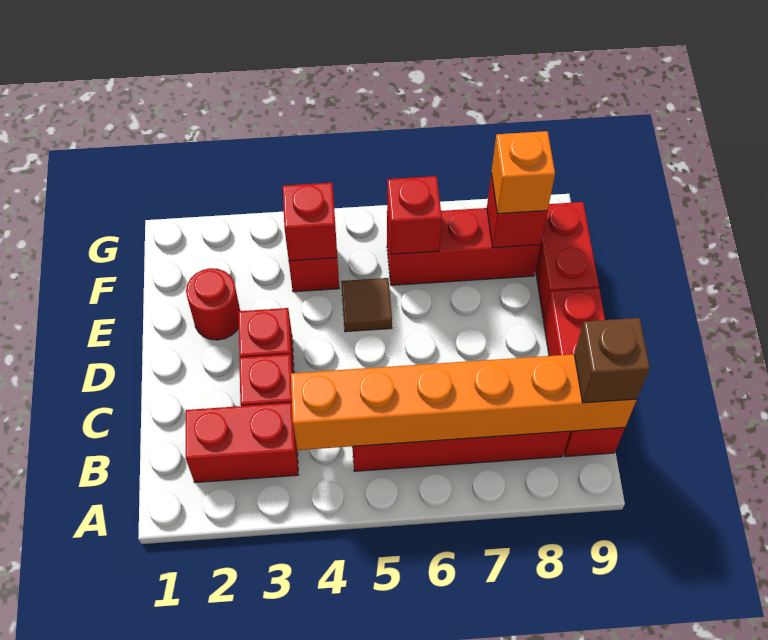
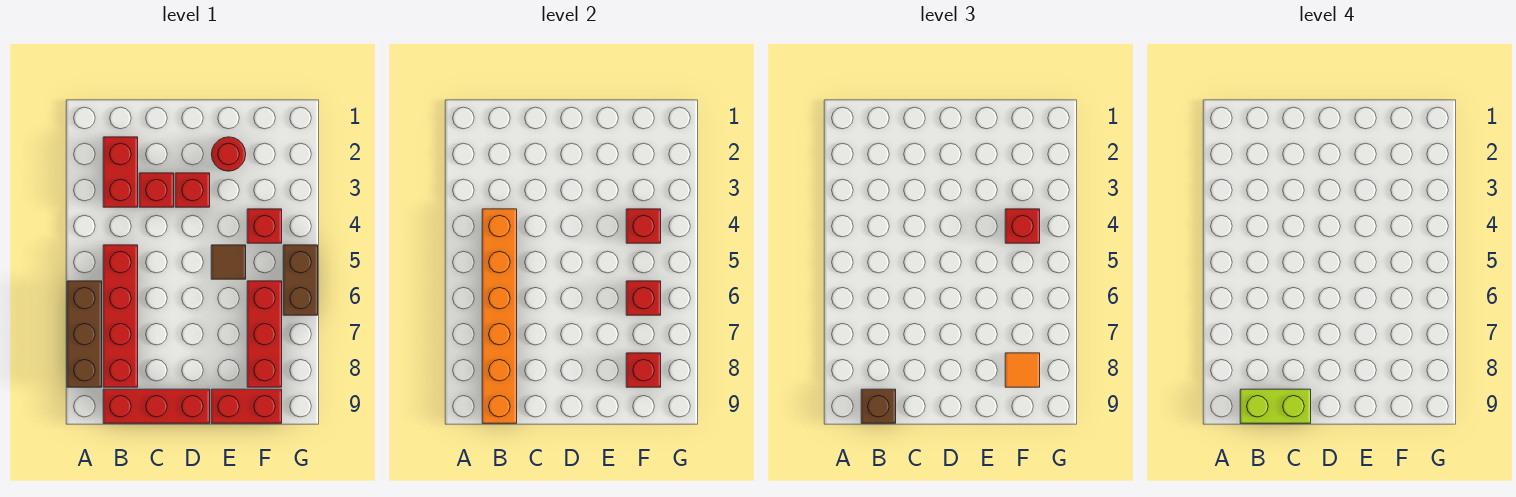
none -> brown 1x3 brick [67,281,102,387]
none -> lime 1x2 brick [1240,389,1311,423]
none -> red 1x1 brick [1005,209,1040,243]
orange 1x1 brick [491,131,555,214] -> orange 1x1 tile [1005,353,1040,387]
none -> brown 1x2 brick [283,245,318,315]

